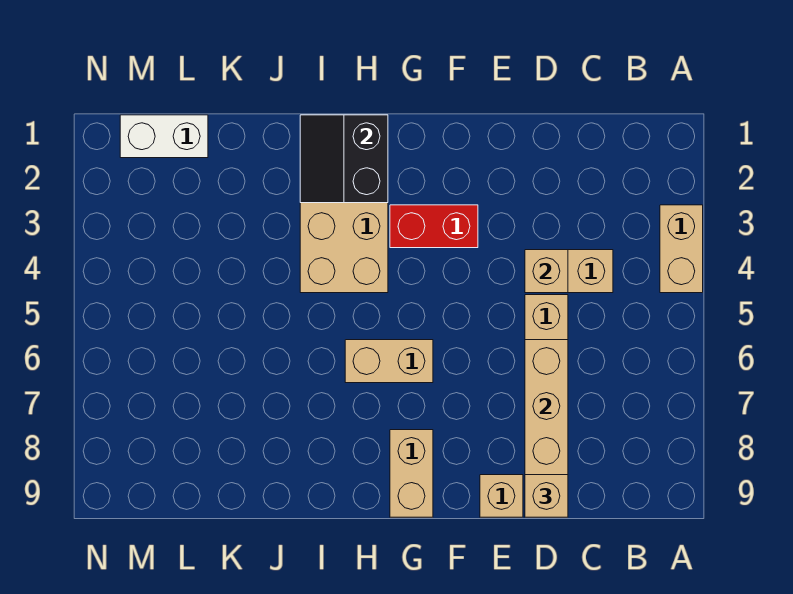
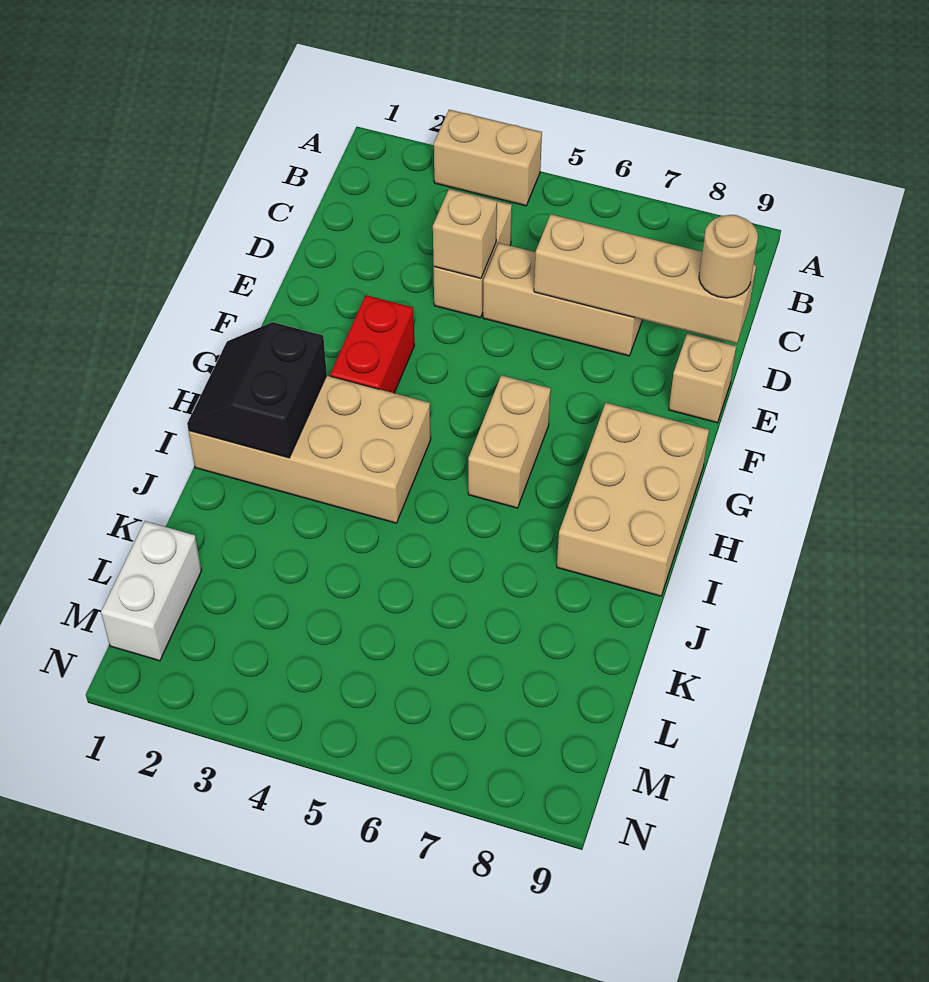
tan 1x1 brick [525,475,568,517] -> tan 1x1 round brick [699,215,758,298]
tan 1x2 brick [390,430,433,517] -> tan 2x3 brick [557,403,709,596]
black 2x2 slope [300,115,388,203] -> black 2x2 slope turned to [187,322,327,458]

